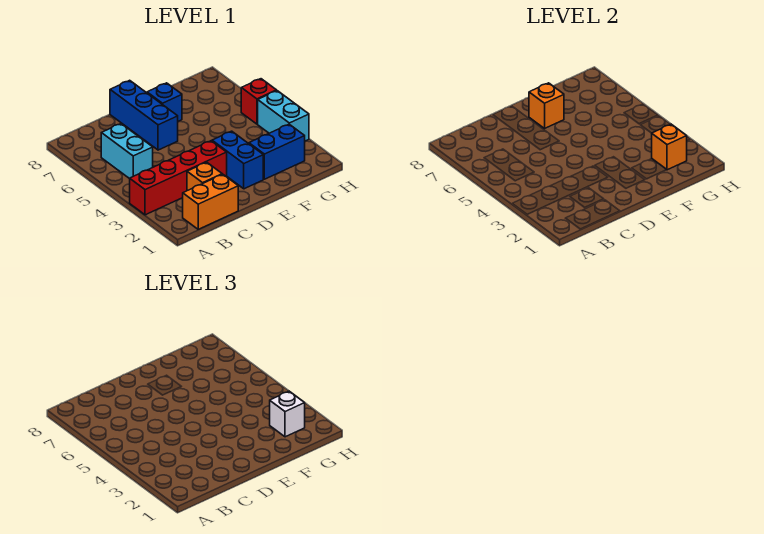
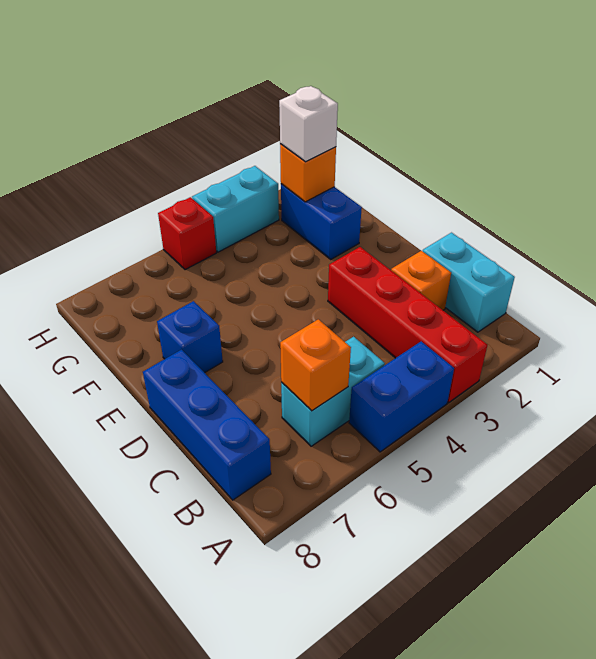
orange 1x2 brick [183,174,238,229] -> cyan 1x2 brick [423,233,515,332]
blue 1x3 brick [110,80,178,150] -> blue 1x3 brick turned to [143,350,271,500]
blue 1x2 brick [212,131,263,189] -> blue 1x2 brick moved to [349,341,454,452]
orange 1x1 brick [529,83,564,128] -> orange 1x1 brick moved to [280,319,351,411]

